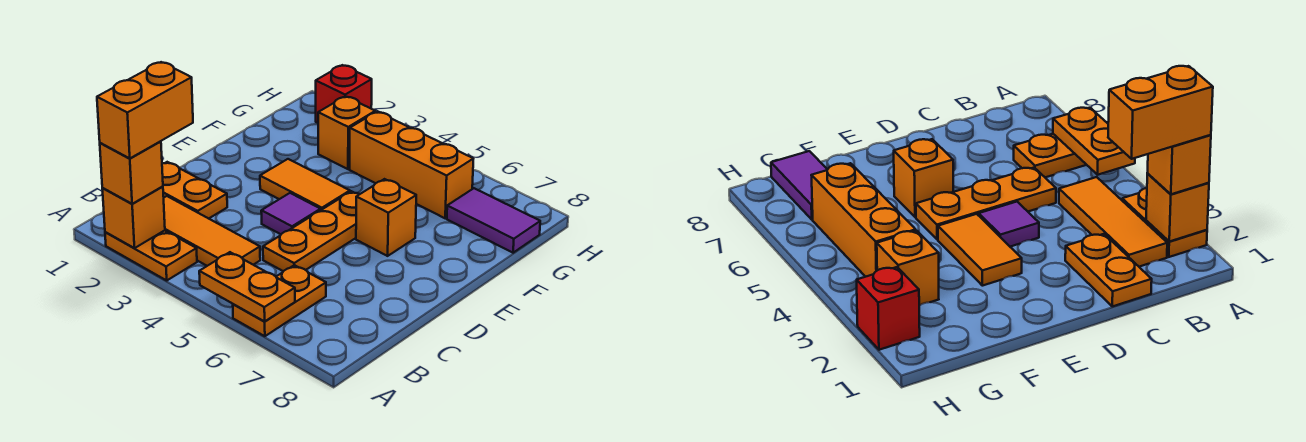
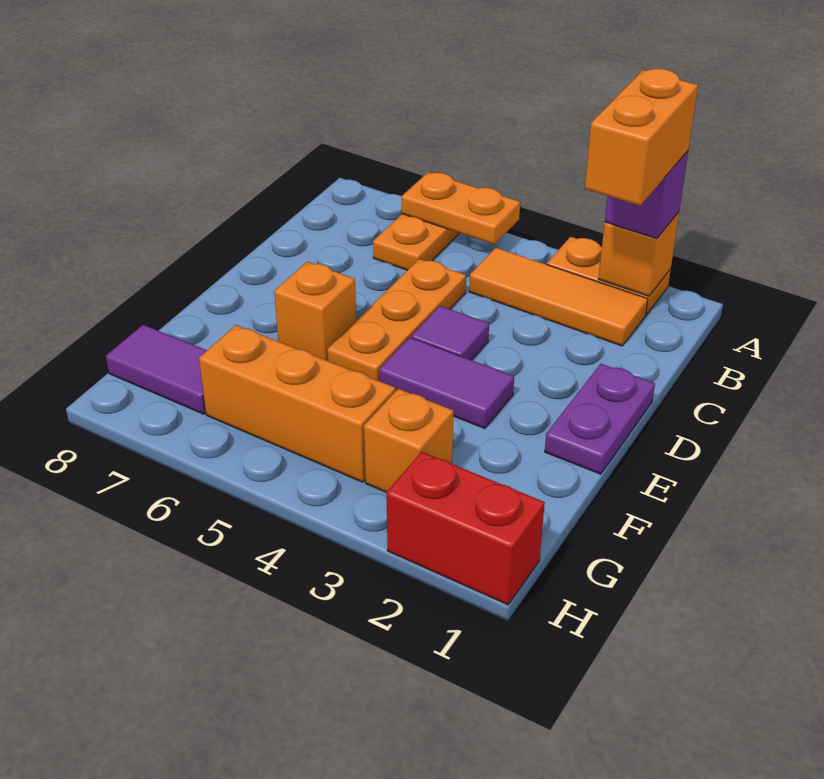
orange 1x1 brick [100,141,163,204] -> purple 1x1 brick [605,151,688,238]
orange 1x2 plate [162,162,227,219] -> none
none -> purple 1x2 plate [545,364,655,474]
orange 1x2 tile [260,159,350,210] -> purple 1x2 tile [379,337,514,429]
red 1x1 brick [316,65,372,123] -> red 1x2 brick [386,452,545,605]

